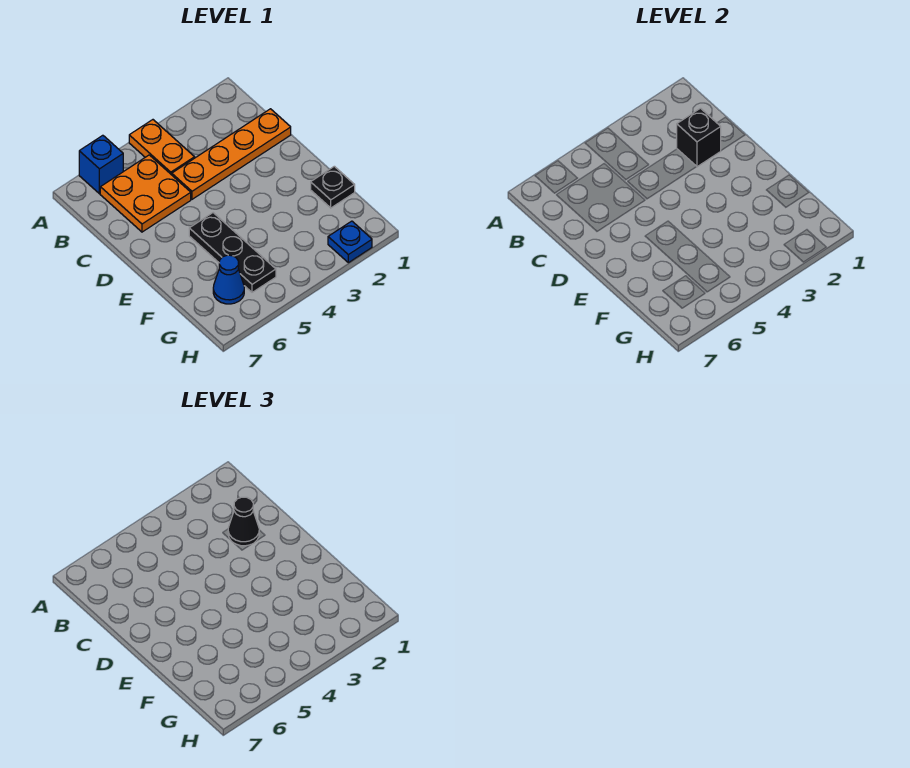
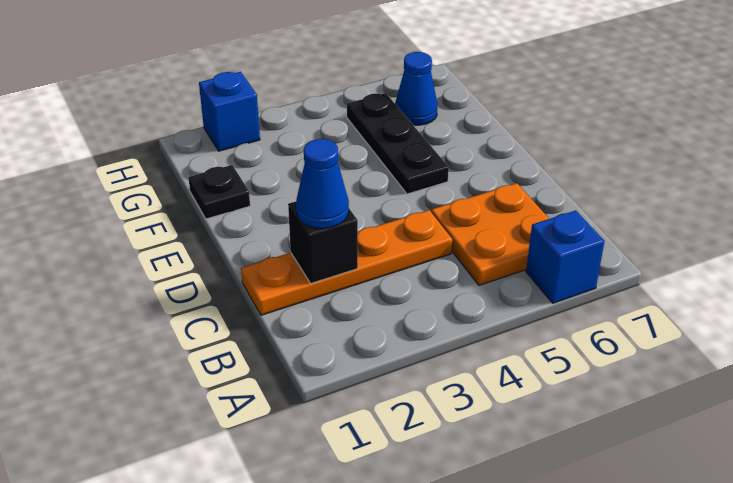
orange 1x2 plate [129,120,195,175] -> none
black 1x1 cone [228,497,259,546] -> blue 1x1 cone [296,139,349,228]
blue 1x1 plate [328,221,372,263] -> blue 1x1 brick [199,72,260,151]

